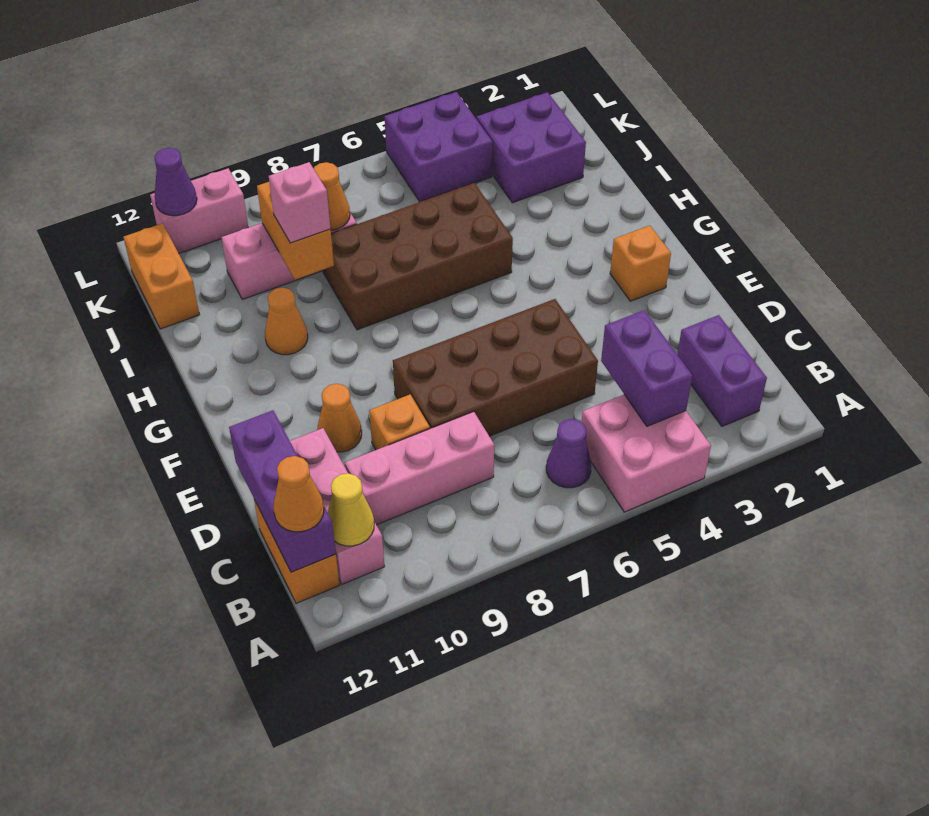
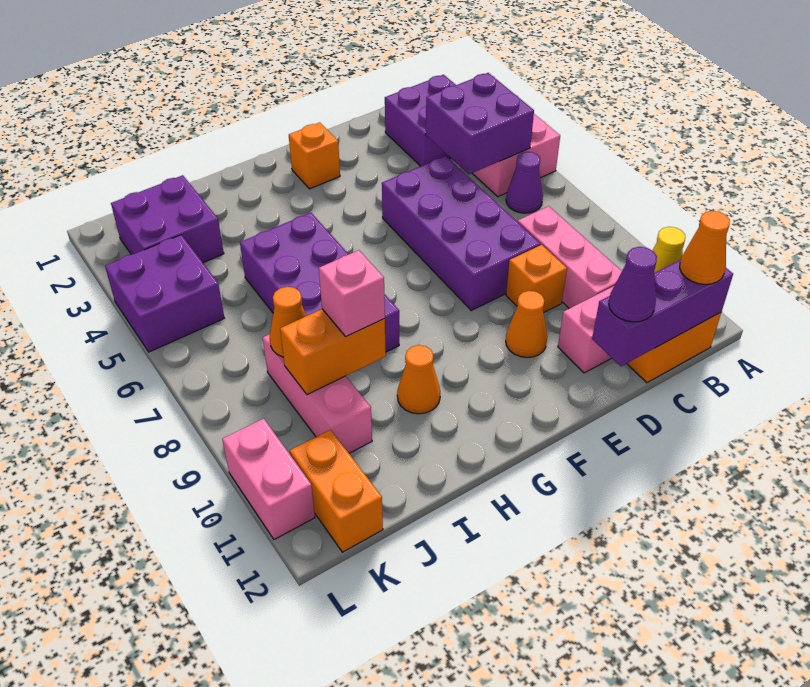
purple 1x2 brick [677,315,767,426] -> purple 2x2 brick [385,75,455,166]
purple 1x2 brick [601,310,692,426] -> purple 2x2 brick [426,73,534,174]
brown 2x4 brick [393,299,598,436] -> purple 2x4 brick [382,156,540,310]
brown 2x4 brick [323,183,513,330] -> purple 2x4 brick [240,213,399,352]
orange 1x2 brick [124,223,200,329] -> orange 1x2 brick turned to [290,430,383,552]
purple 1x1 cone [154,148,197,216] -> purple 1x1 cone moved to [609,247,657,322]

